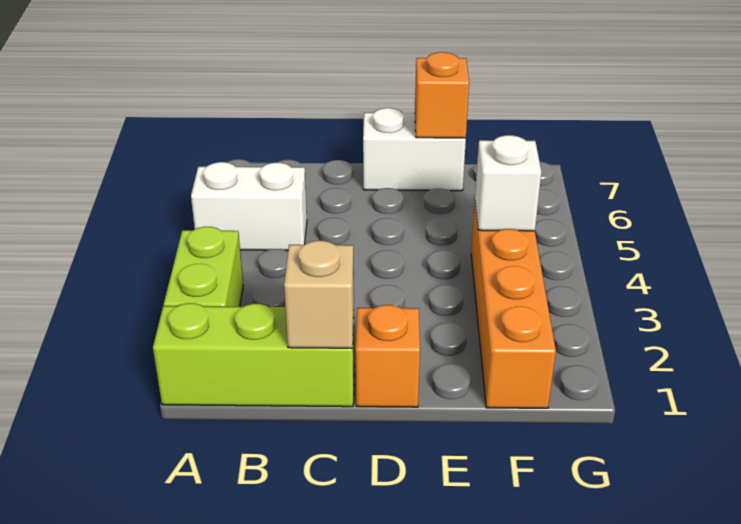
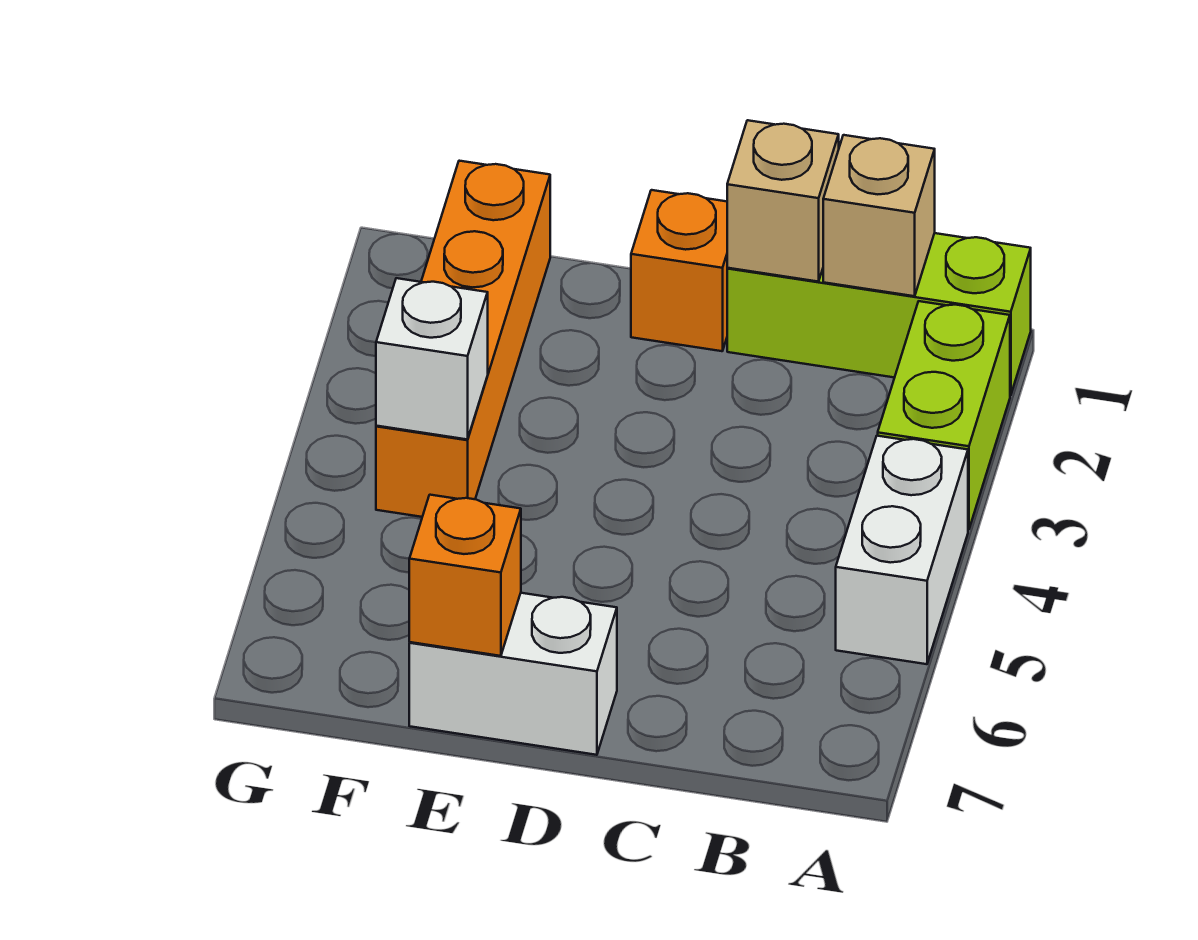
white 1x2 brick [191,162,307,250] -> white 1x2 brick turned to [836,436,968,664]
none -> tan 1x1 brick [823,135,935,296]

